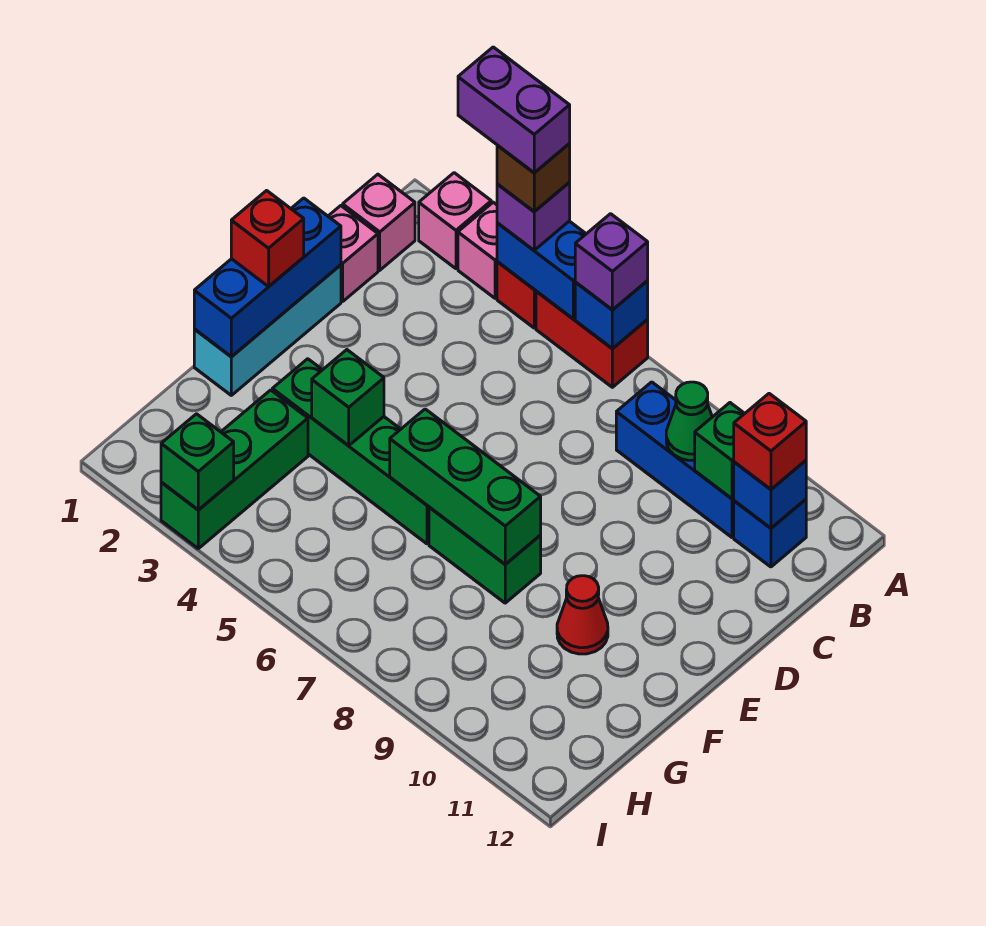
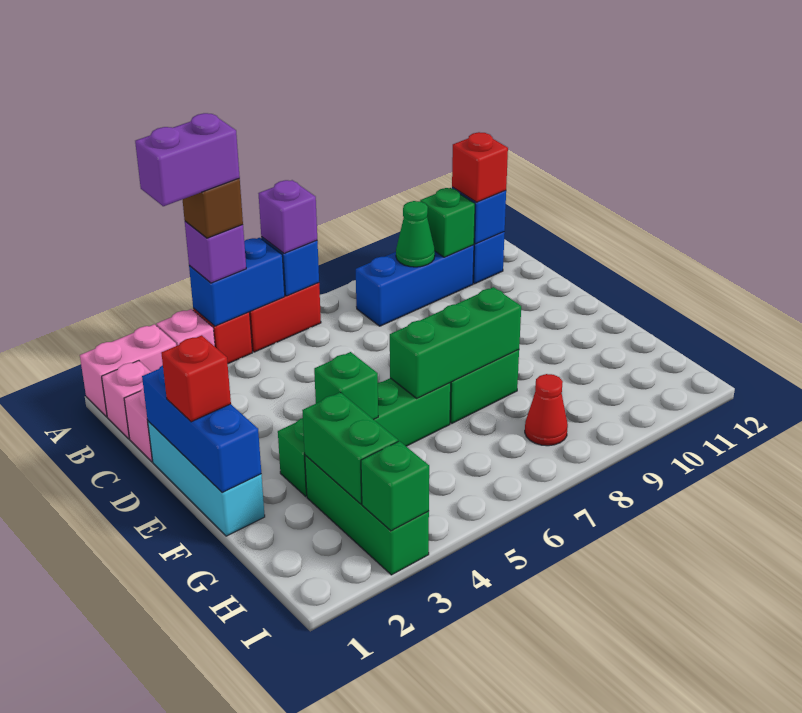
pink 1x1 brick [419,173,491,269] -> pink 1x2 brick [80,324,176,417]
red 1x1 cone [557,576,608,654] -> red 1x1 cone moved to [525,374,568,446]
none -> green 1x2 brick [302,392,398,504]

